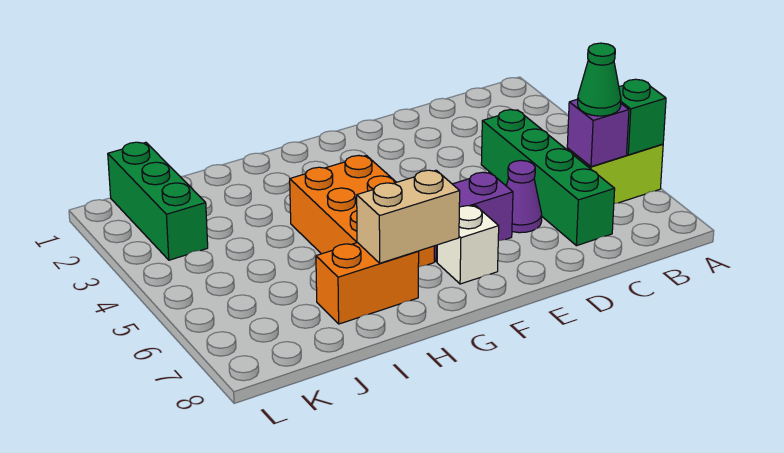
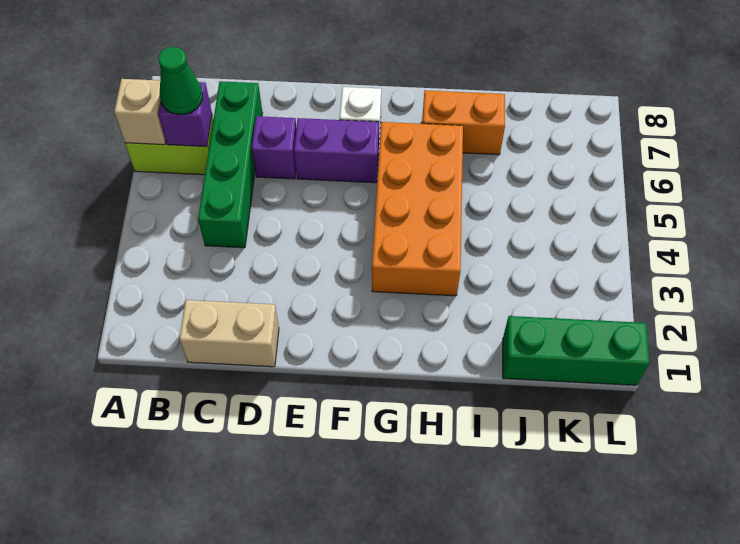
green 1x1 brick [619,79,666,155] -> tan 1x1 brick [114,79,166,145]
purple 1x1 cone [506,160,542,233] -> purple 1x1 brick [252,116,296,179]
orange 2x3 brick [290,155,434,267] -> orange 2x4 brick [372,122,463,296]
tan 1x2 brick [357,170,460,263] -> tan 1x2 brick moved to [179,300,279,367]
green 1x3 brick [108,142,208,260] -> green 1x3 brick turned to [503,316,649,385]

